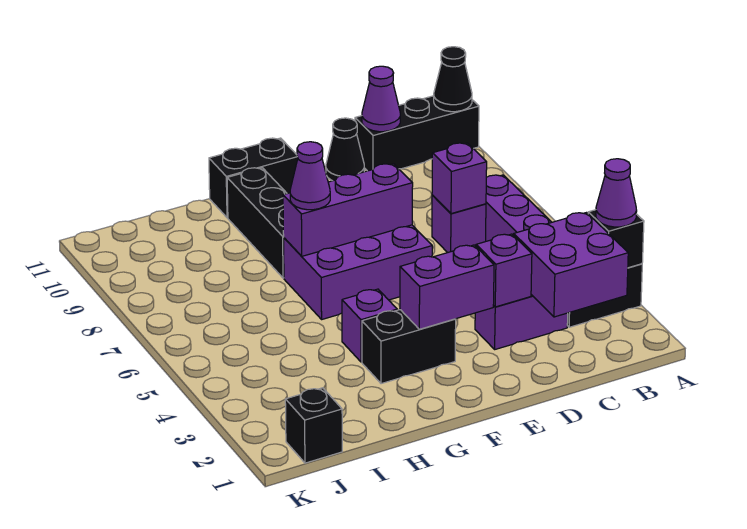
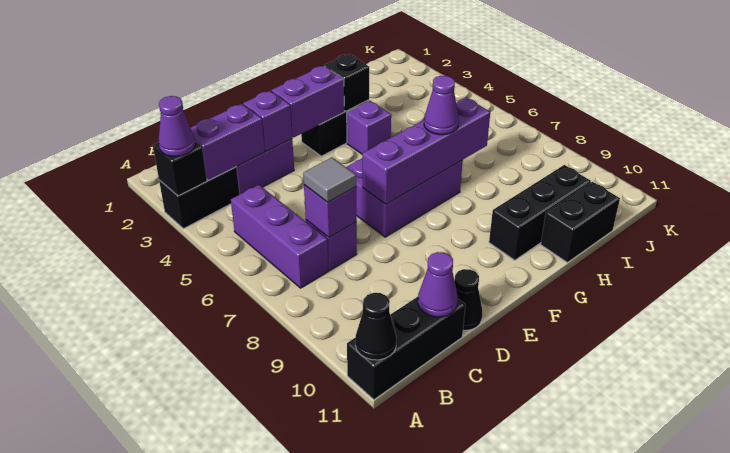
purple 2x2 brick [514,213,628,317] -> purple 1x2 brick [191,104,265,180]
none -> grey 1x1 tile [303,157,356,202]
purple 1x3 brick [283,164,413,256] -> purple 1x4 brick [362,98,490,204]
black 1x2 brick [209,138,298,218] -> black 1x2 brick moved to [541,182,620,263]
black 1x3 brick [227,168,287,278] -> black 1x3 brick turned to [489,165,591,260]
black 1x1 brick [285,388,342,463] -> black 1x1 brick moved to [324,54,369,111]

